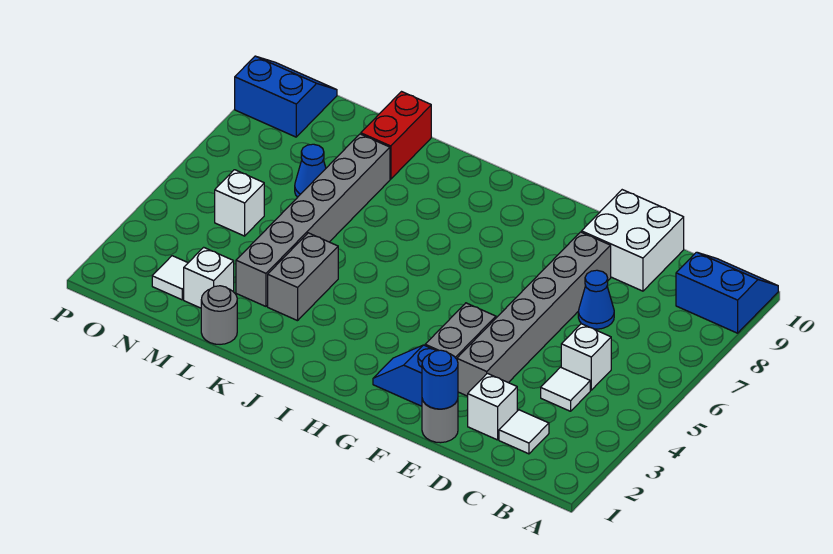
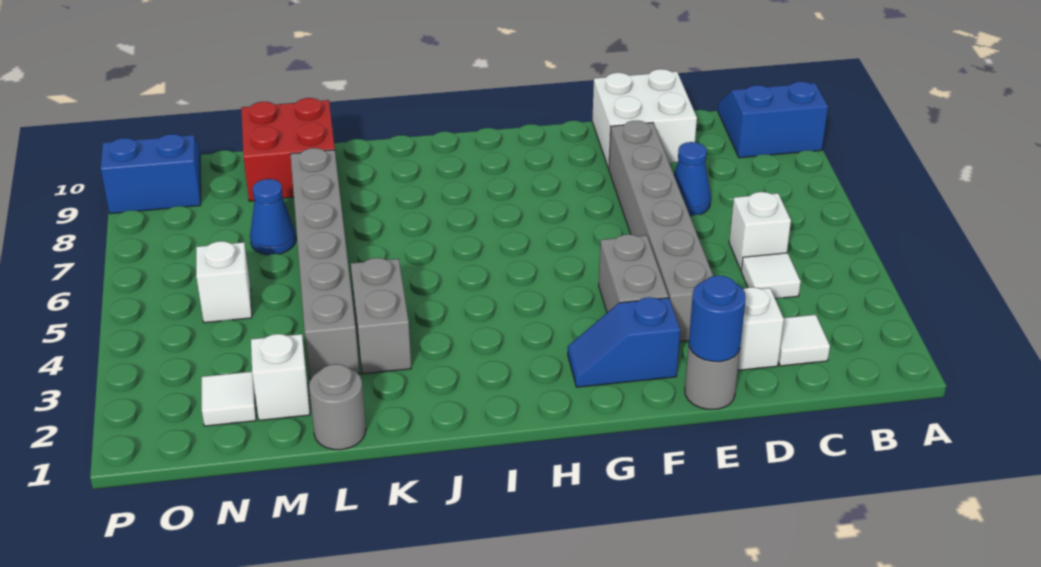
red 1x2 brick [361,92,431,179] -> red 2x2 brick [241,98,335,201]

